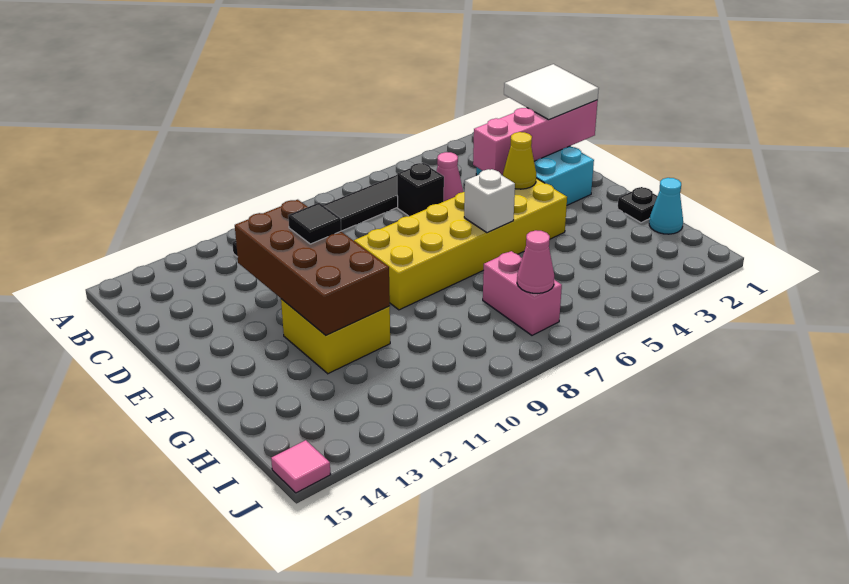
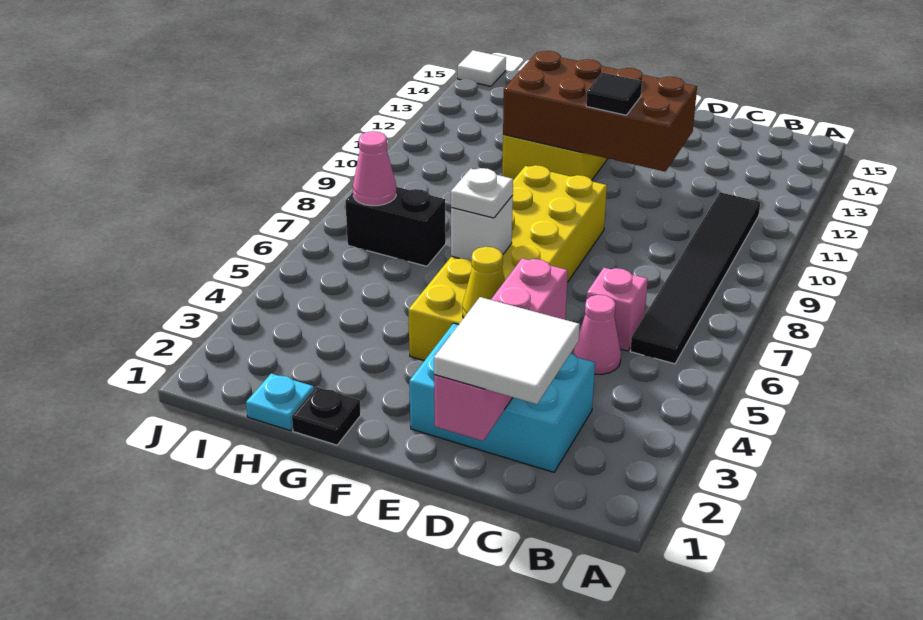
black 1x1 brick [397,163,444,216] -> pink 1x1 brick [587,268,648,351]
none -> white 1x1 plate [451,168,513,218]
cyan 1x1 cone [649,178,683,234] -> cyan 1x1 plate [246,374,314,431]
pink 1x2 brick [483,251,562,335] -> black 1x2 brick [345,187,446,266]
pink 1x1 tile [271,440,331,493] -> white 1x1 tile [458,50,506,86]

